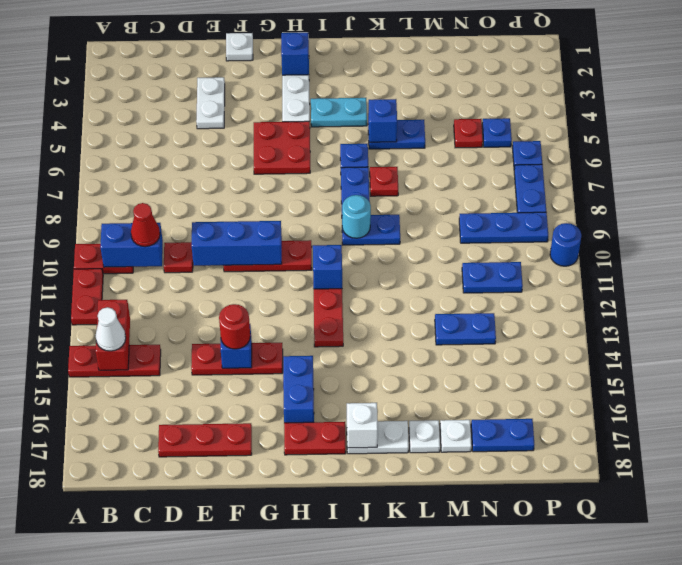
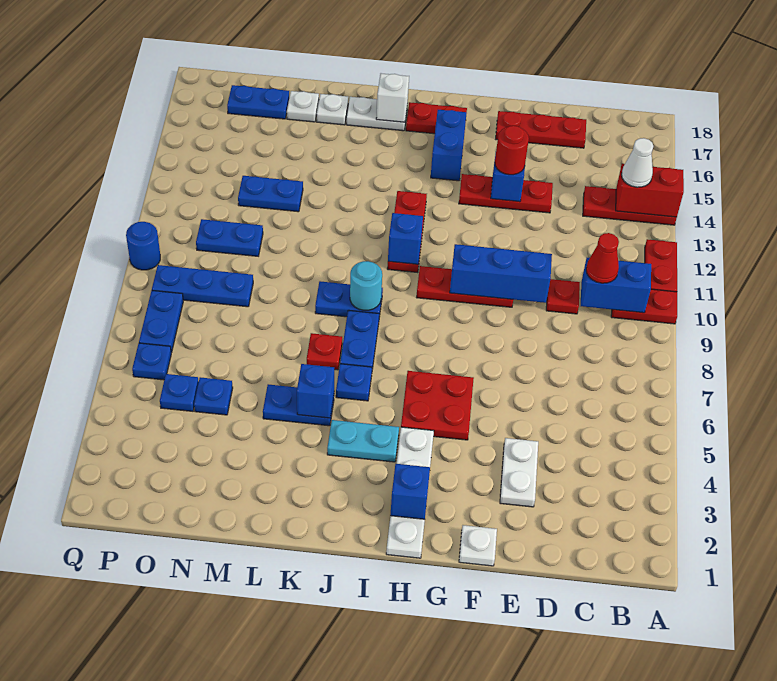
red 1x2 brick [96,300,130,370] -> red 1x2 brick turned to [616,164,684,217]
red 1x1 plate [454,119,483,148] -> blue 1x1 plate [194,377,233,415]

